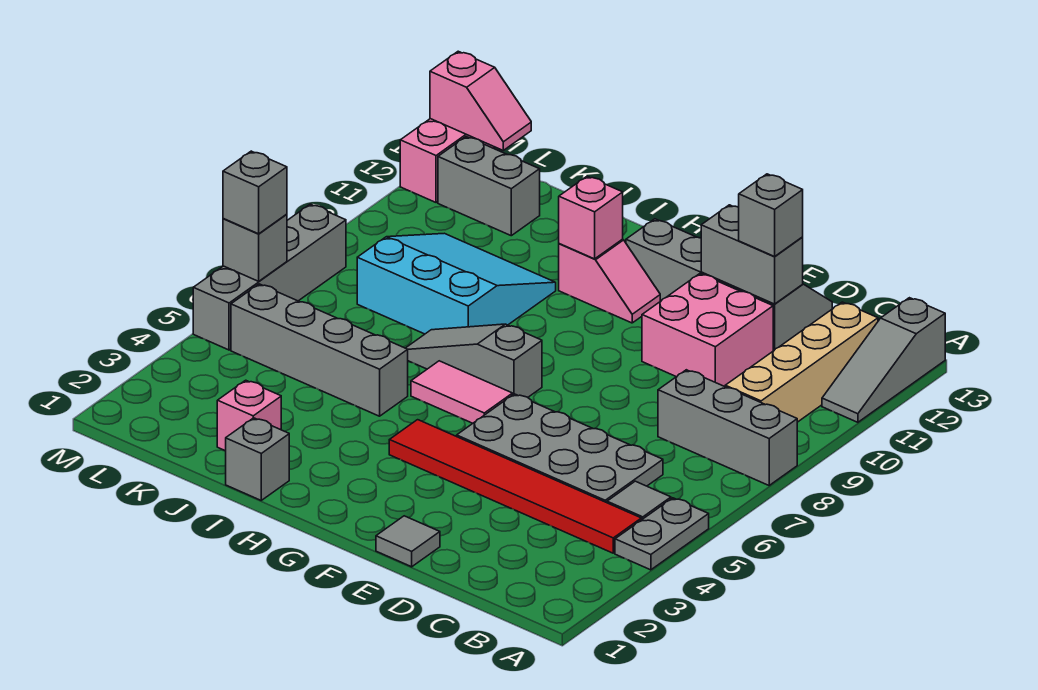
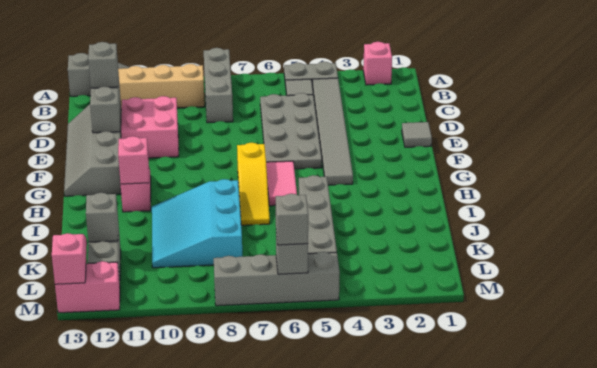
red 1x6 tile [389,420,641,553] -> grey 1x6 tile [313,78,353,185]
grey 1x3 slope [406,324,542,397] -> yellow 1x3 slope [237,143,270,225]
grey 1x1 brick [226,418,289,500] -> grey 1x1 brick moved to [86,193,118,242]
pink 1x1 brick [217,380,281,451] -> pink 1x1 brick moved to [363,42,392,85]

